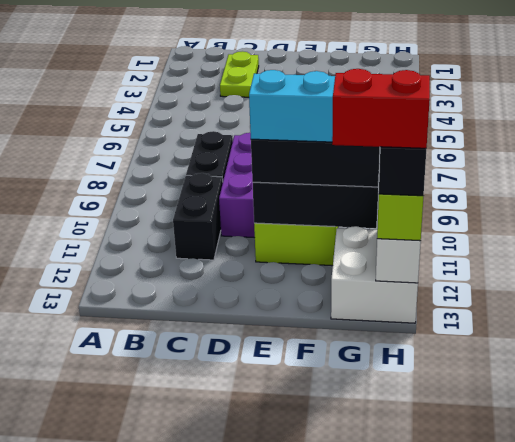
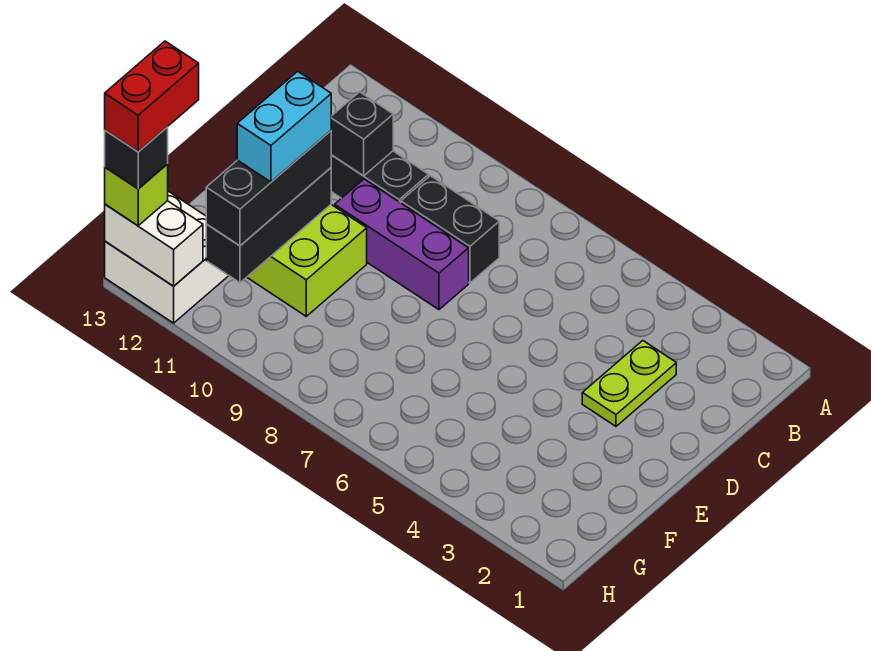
lime 1x2 plate [220,51,259,97] -> lime 1x2 plate turned to [582,341,676,426]
none -> black 1x1 brick [331,92,393,176]

